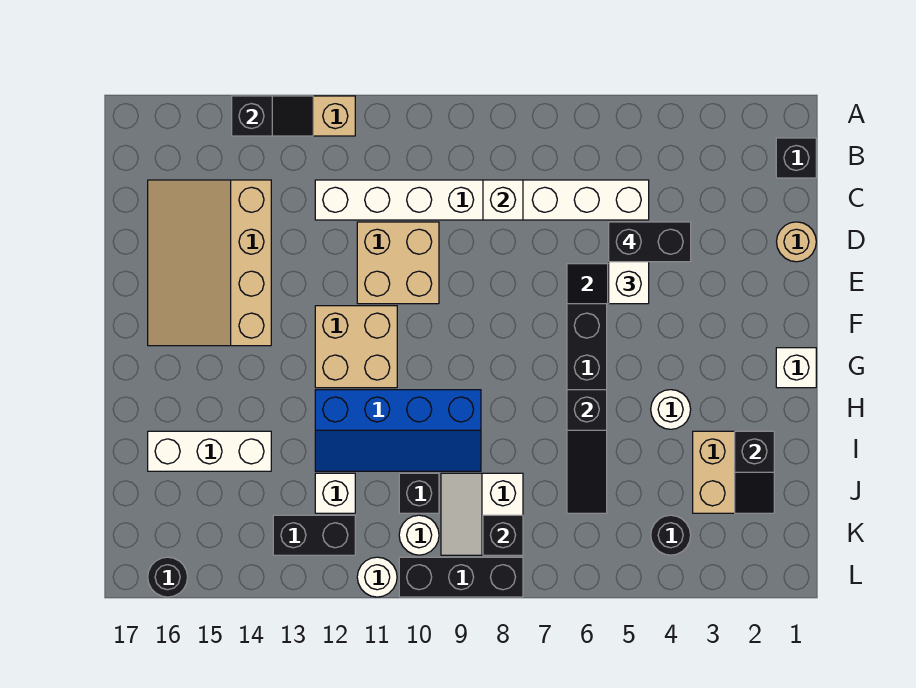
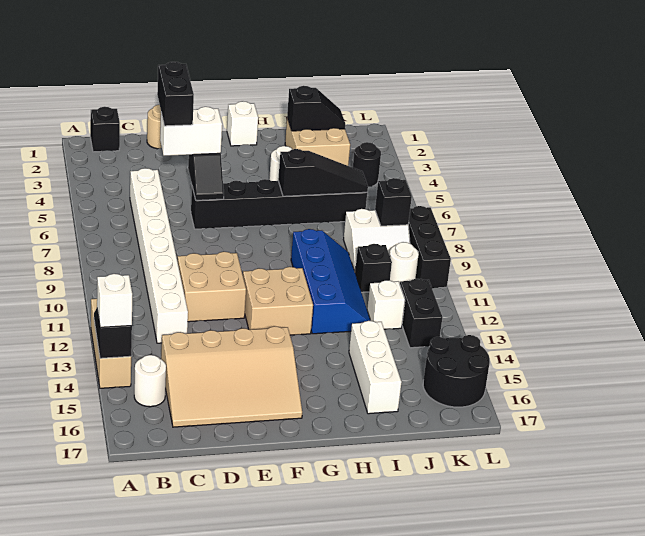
white 1x1 brick [483,180,523,220] -> white 1x1 brick moved to [97,274,132,327]
white 1x1 round brick [357,557,397,597] -> white 1x1 round brick moved to [134,355,166,407]
black 1x1 round brick [148,557,188,597] -> black 2x2 round brick [423,335,490,407]

